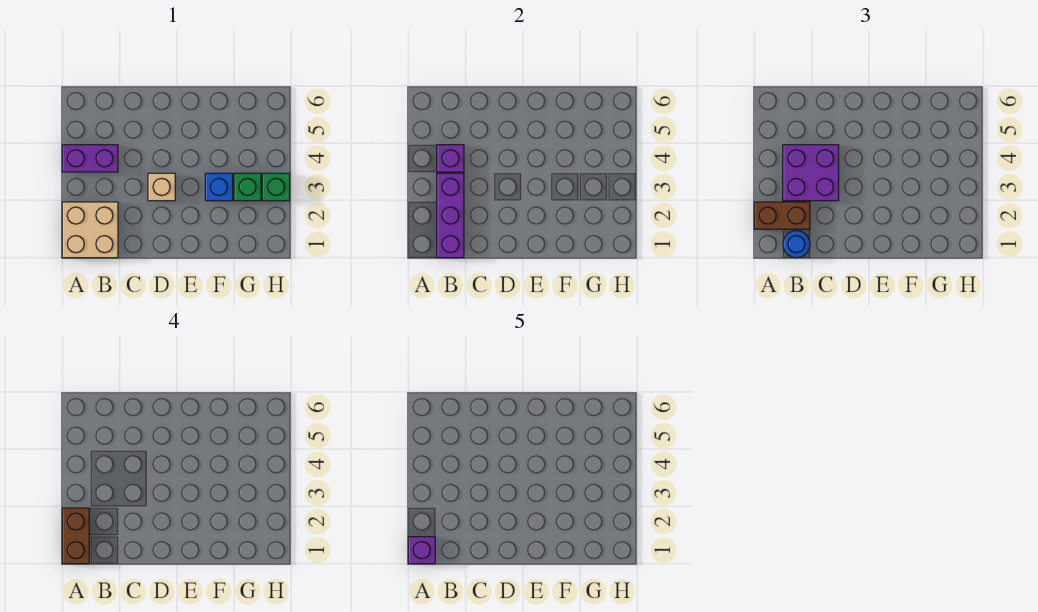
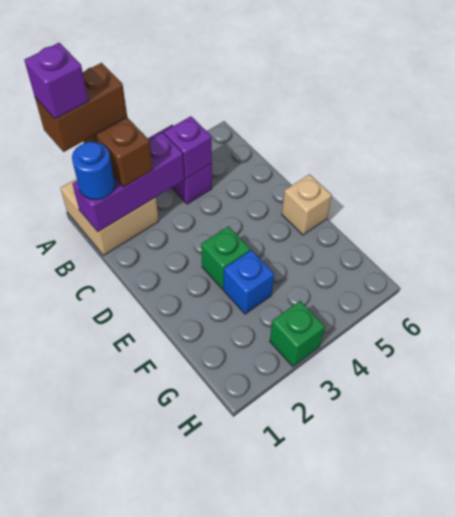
purple 2x2 brick [783,145,839,201] -> none
tan 1x1 brick [148,173,175,201] -> tan 1x1 brick moved to [282,174,332,235]
green 1x1 brick [234,173,261,201] -> green 1x1 brick moved to [201,226,250,289]

